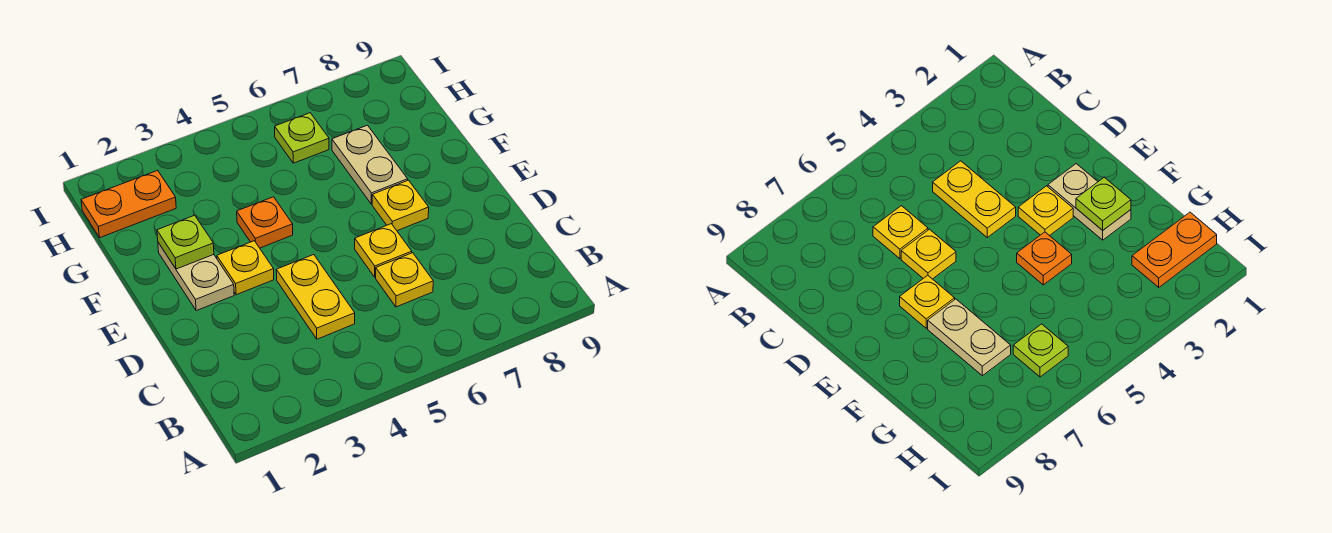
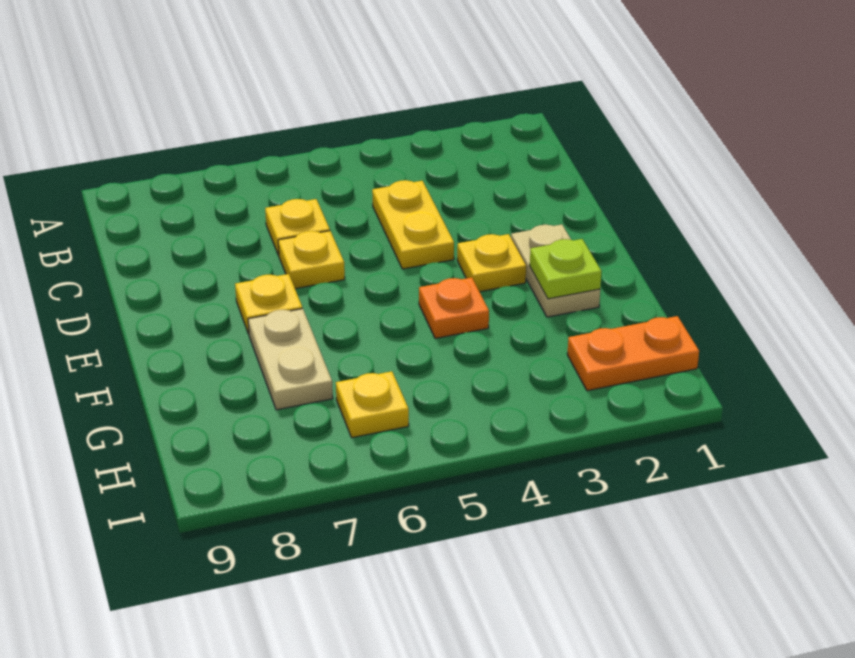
lime 1x1 plate [275,113,329,163] -> yellow 1x1 plate [336,371,409,438]

